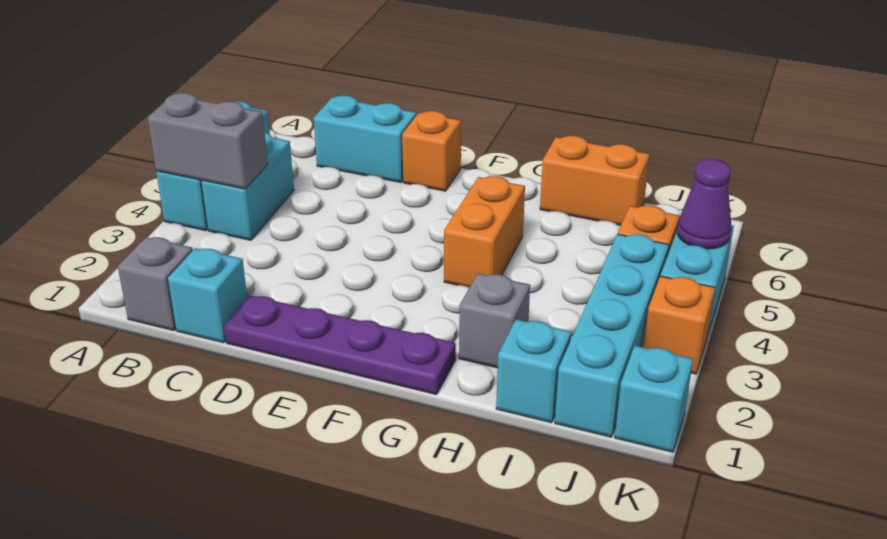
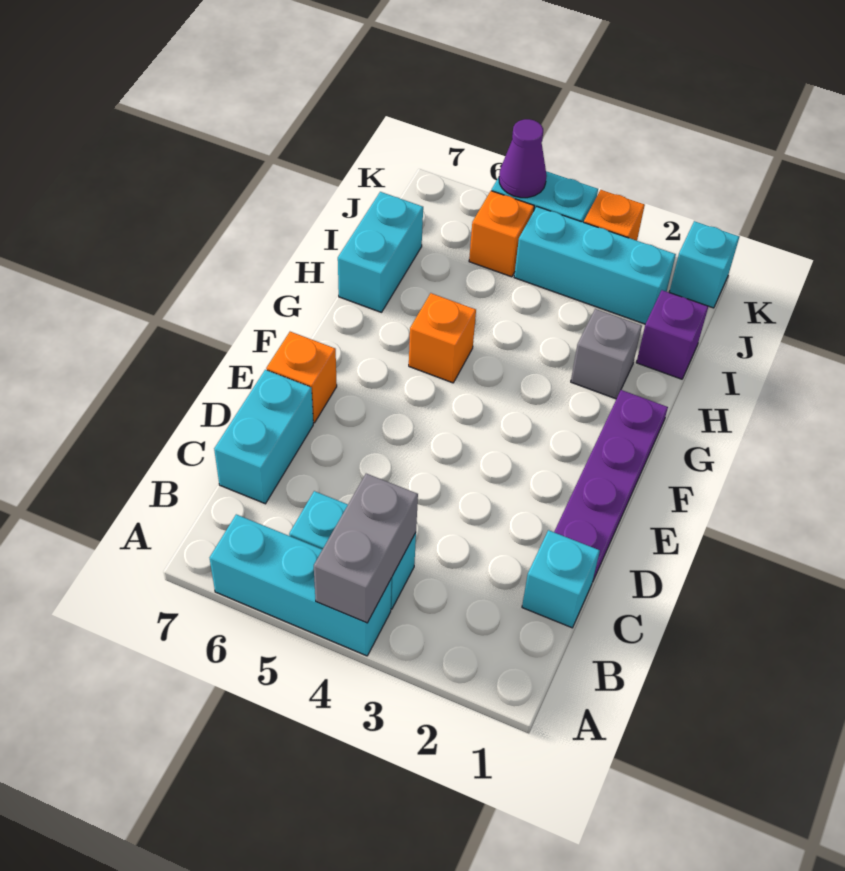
grey 1x1 brick [118,237,193,331] -> none
orange 1x2 brick [444,176,525,288] -> orange 1x1 brick [409,293,476,383]
orange 1x2 brick [540,136,650,225] -> cyan 1x2 brick [338,192,423,312]
cyan 1x1 brick [496,319,571,423] -> purple 1x1 brick [636,290,708,379]
cyan 1x4 brick [555,234,669,437] -> cyan 1x3 brick [514,207,676,324]

